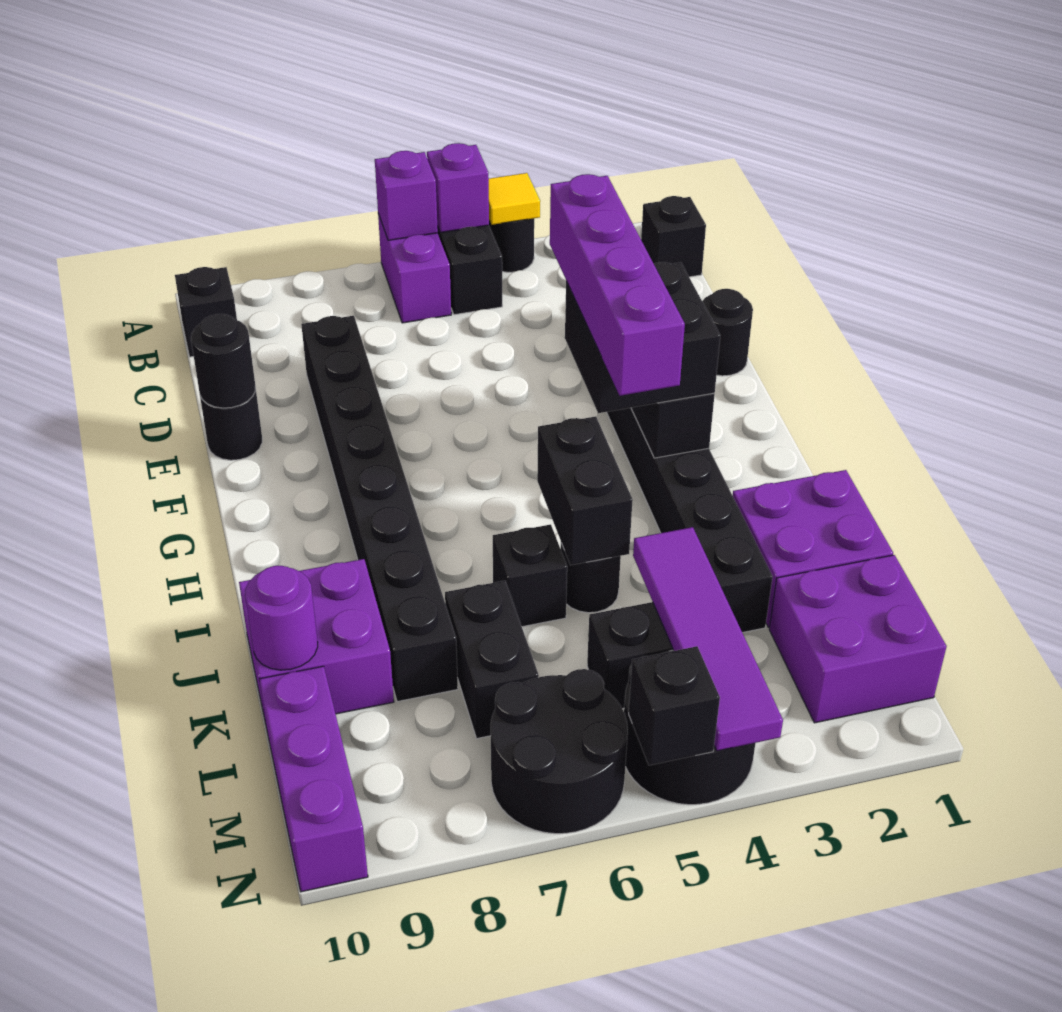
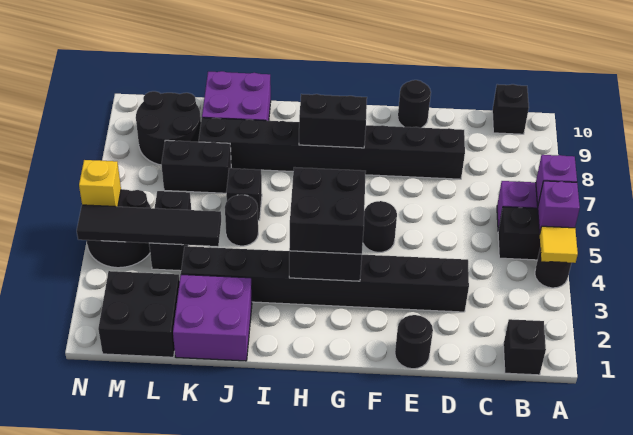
black 1x1 round brick [191,314,255,408] -> black 1x1 round brick moved to [363,201,397,252]
purple 1x4 brick [550,174,685,396] -> none
black 1x2 brick [537,416,633,565] -> black 1x2 brick moved to [299,94,367,148]
purple 1x4 tile [633,527,783,751] -> black 1x4 tile [77,205,221,246]
purple 1x1 round brick [245,566,318,670] -> none
purple 2x2 brick [769,555,947,723] -> black 2x2 brick [98,271,180,357]
purple 1x3 brick [259,666,368,892] -> none
black 2x2 round brick [490,669,628,834] -> black 2x2 round brick moved to [136,91,201,165]
black 1x1 brick [629,646,720,765] -> yellow 1x1 brick [79,160,121,207]

